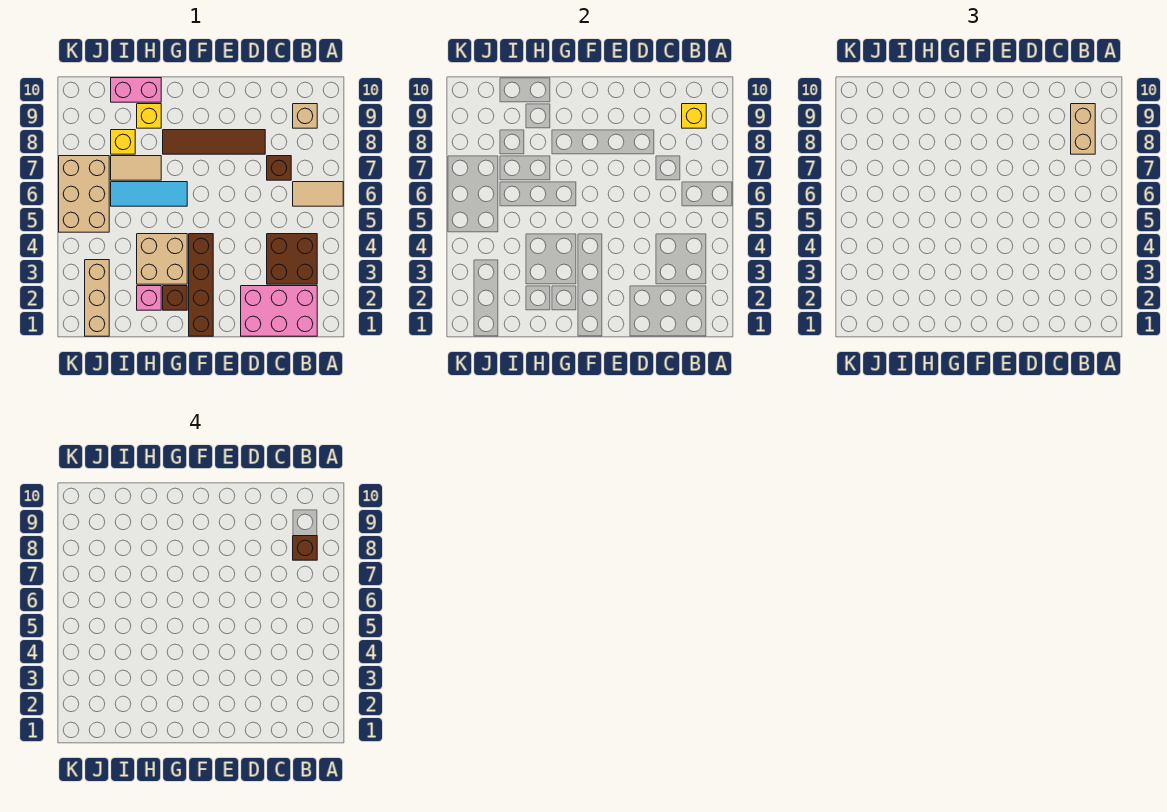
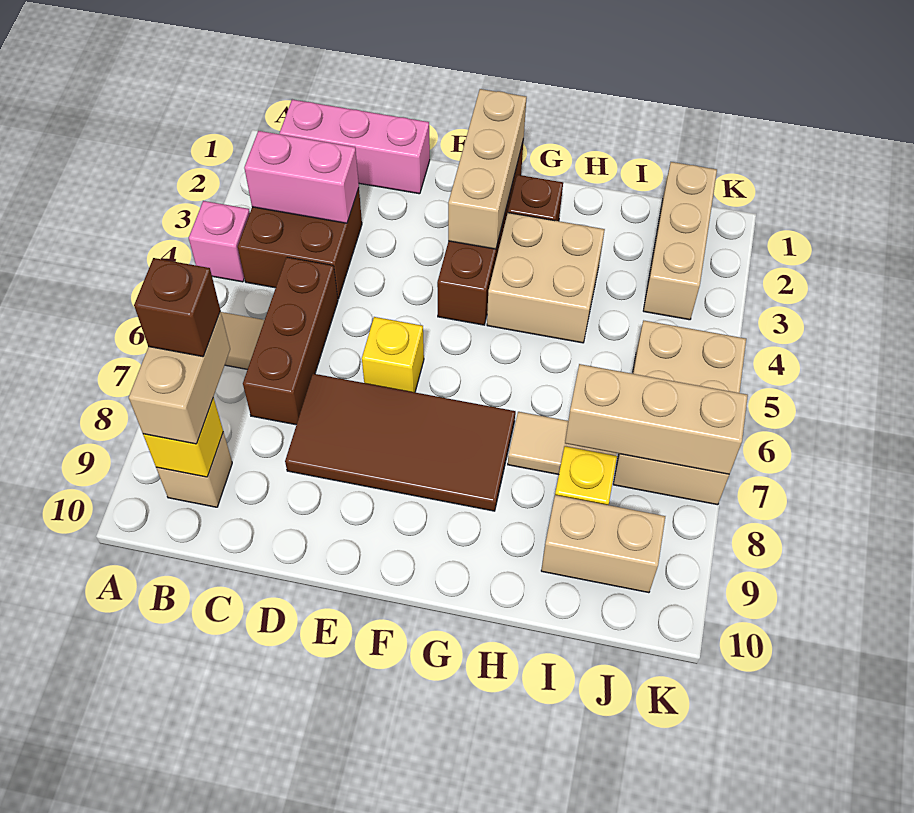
pink 2x3 brick [241,286,317,336] -> pink 1x3 brick [280,100,430,194]
brown 1x1 brick [267,156,291,180] -> brown 1x3 brick [243,257,338,425]
brown 1x4 tile [163,130,265,154] -> brown 2x4 tile [285,374,515,511]
none -> tan 1x3 brick [448,89,527,249]
cyan 1x3 tile [111,182,187,206] -> none
pink 1x1 brick [137,286,161,310] -> pink 1x1 brick moved to [189,201,250,282]
yellow 1x1 brick [137,104,161,128] -> yellow 1x1 brick moved to [362,317,424,392]
pink 1x2 brick [111,78,161,102] -> pink 1x2 brick moved to [244,131,359,223]
none -> tan 1x3 brick [565,364,748,474]
none -> tan 1x2 brick [541,495,665,593]

